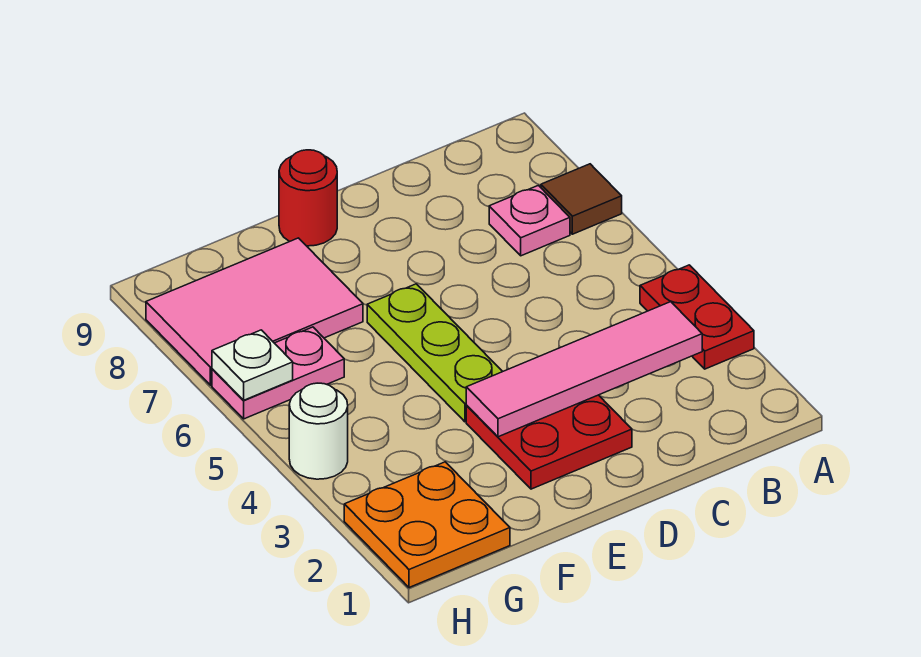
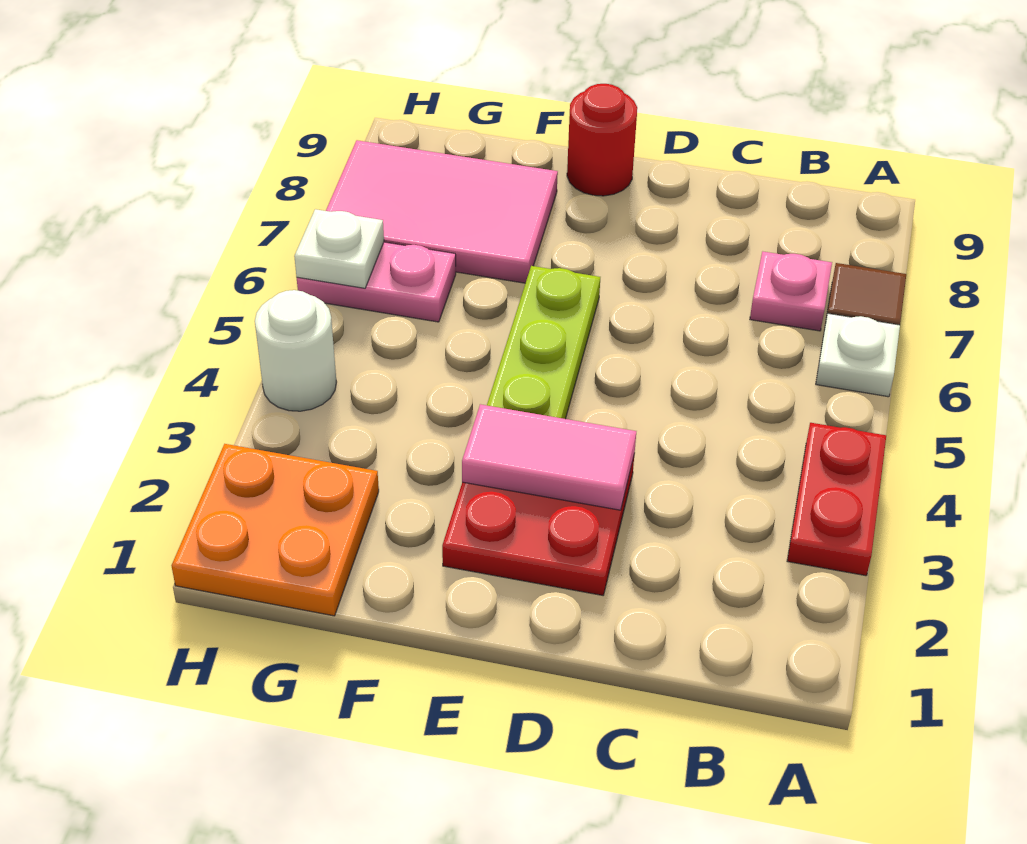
none -> white 1x1 plate [816,313,900,397]
pink 1x4 tile [466,302,702,437] -> pink 1x2 tile [462,404,636,510]

